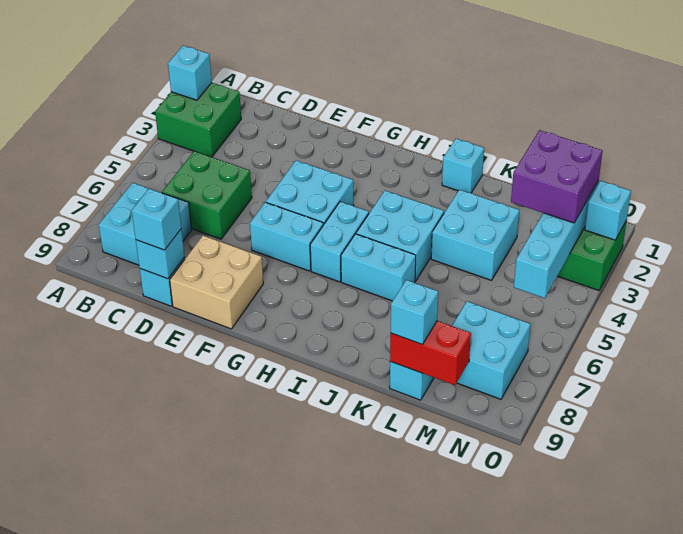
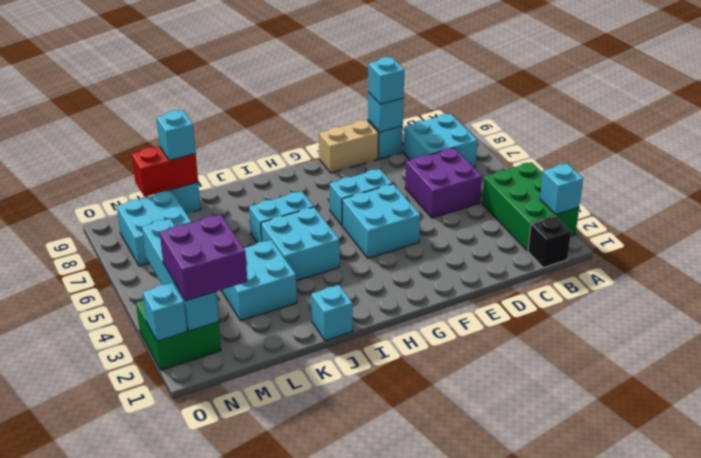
green 2x2 brick [155,83,241,157] -> green 2x3 brick [482,162,579,251]
none -> black 1x1 brick [528,216,571,268]
green 2x2 brick [162,151,252,239] -> purple 2x2 brick [405,148,482,218]
tan 2x2 brick [170,236,263,329] -> tan 1x2 brick [319,120,379,173]
cyan 1x2 brick [310,202,369,282] -> none

